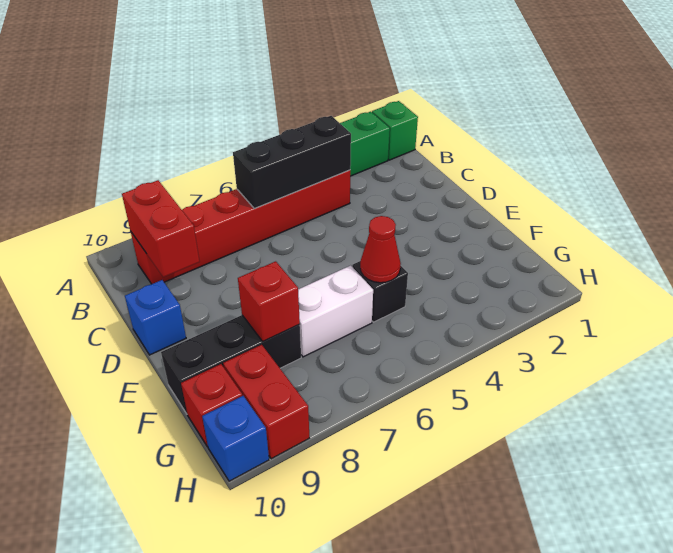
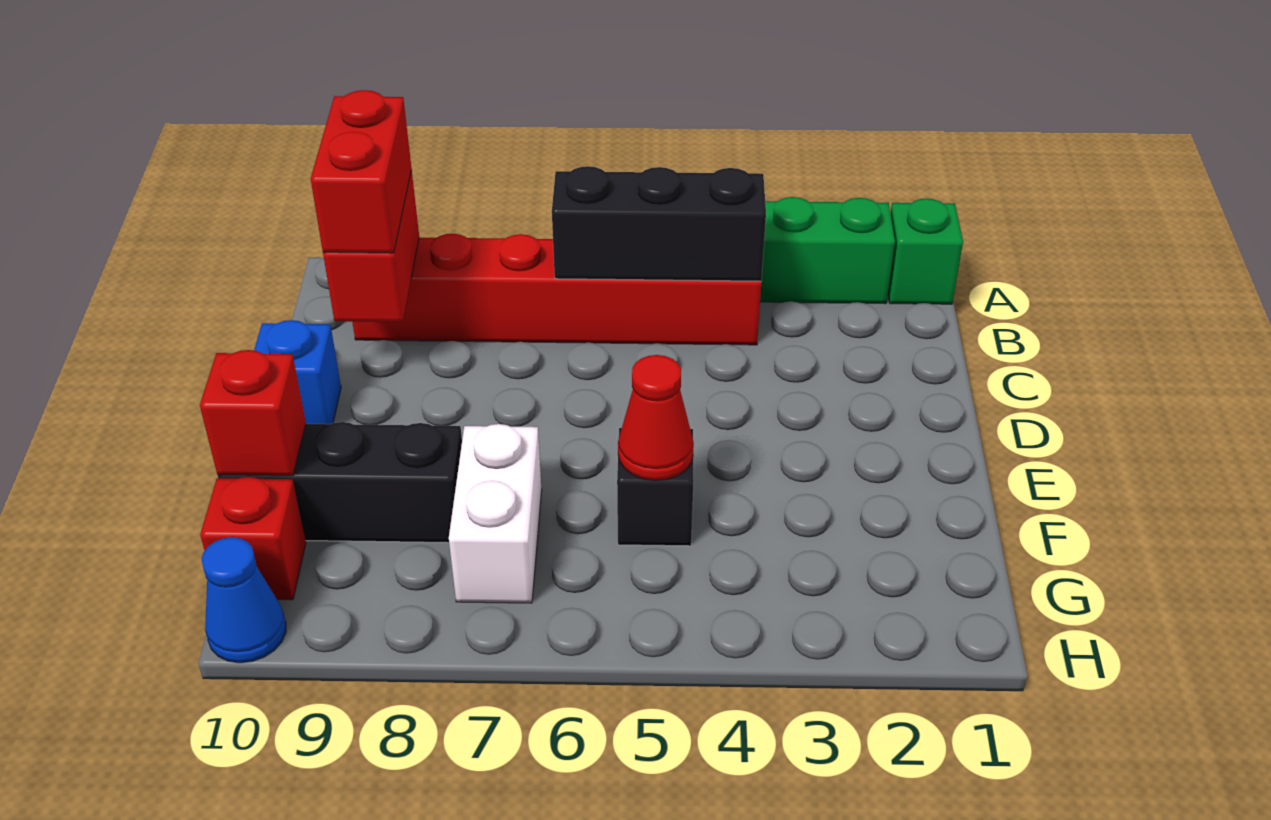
white 1x2 brick [298,265,373,357] -> white 1x2 brick turned to [449,424,542,603]
red 1x1 brick [238,261,300,341] -> red 1x1 brick moved to [200,350,306,476]
red 1x2 brick [223,345,309,459] -> red 1x2 brick moved to [311,90,412,253]
blue 1x1 brick [202,396,269,481] -> blue 1x1 cone [202,537,286,663]

